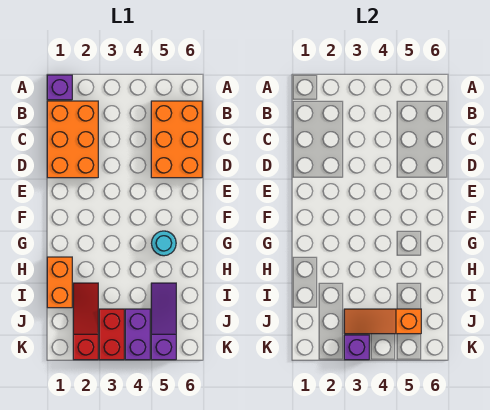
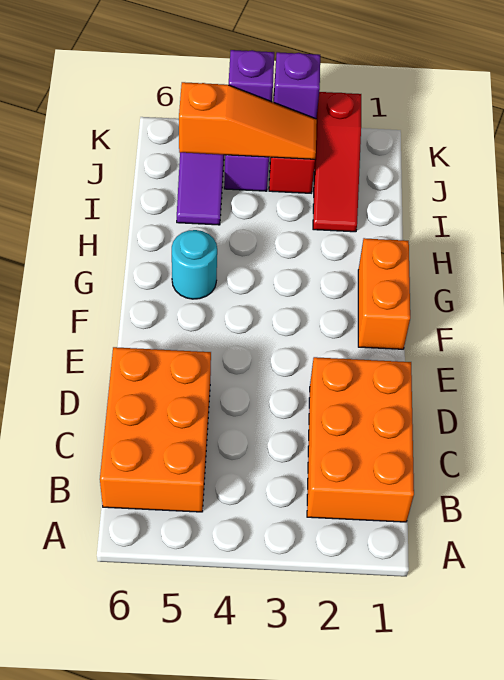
purple 1x1 brick [47,75,72,100] -> purple 1x1 brick moved to [229,50,274,102]
orange 1x2 brick [47,257,72,308] -> orange 1x2 brick moved to [358,238,410,349]

